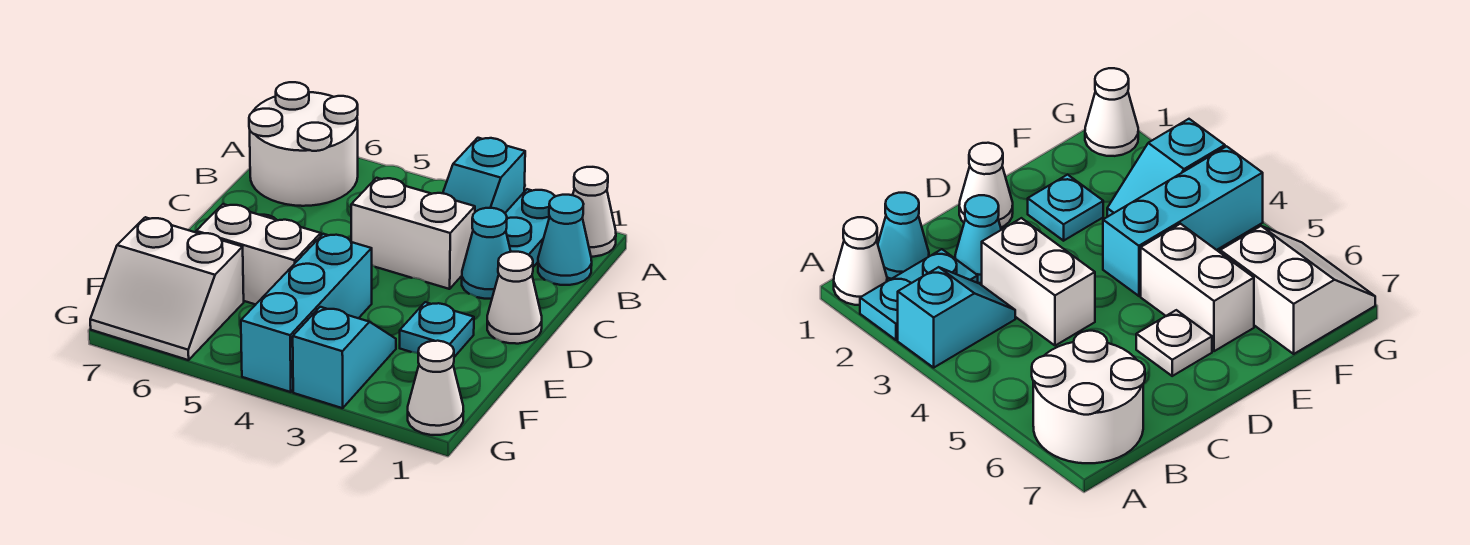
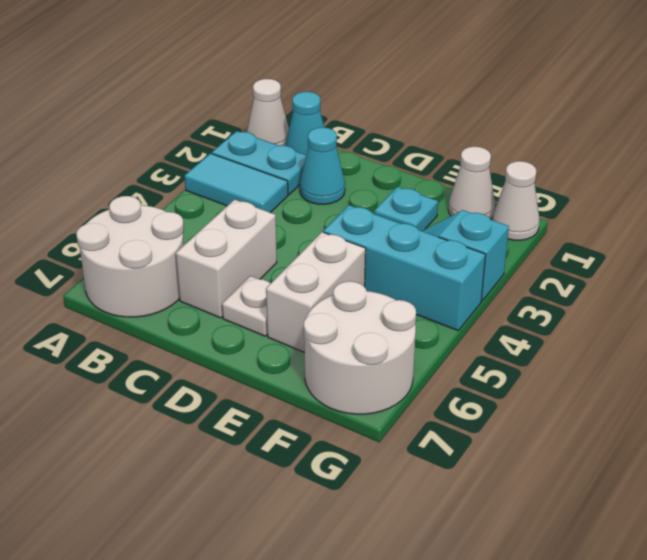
cyan 1x2 slope [443,138,525,213] -> cyan 1x2 tile [185,153,288,213]
white 1x2 brick [351,178,475,289] -> white 1x2 brick moved to [176,200,277,318]
white 1x1 cone [487,252,542,344] -> white 1x1 cone moved to [449,147,495,219]
white 2x2 slope [90,217,244,360] -> white 2x2 round brick [304,281,416,414]

